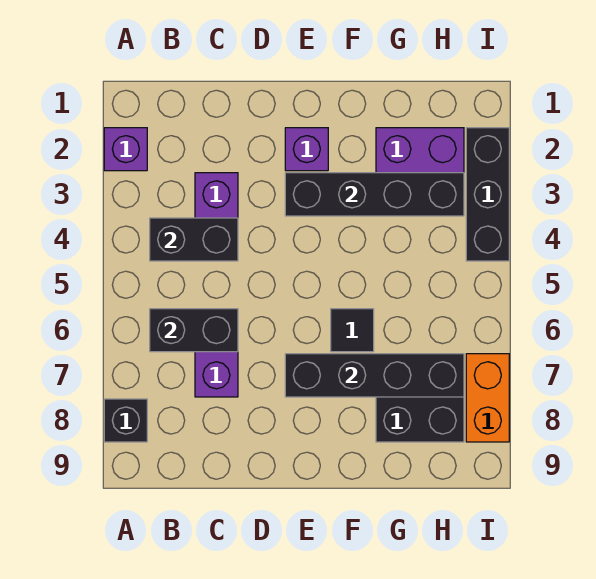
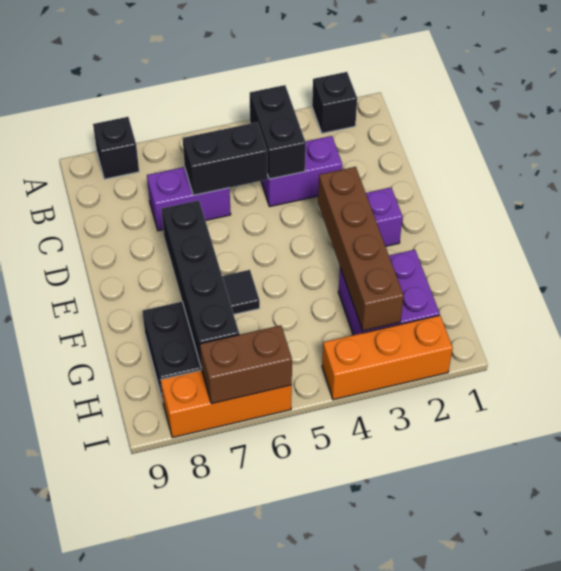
purple 1x1 brick [104,128,147,171] -> black 1x1 brick [312,72,357,133]
black 1x2 brick [150,309,238,352] -> black 1x2 brick turned to [183,122,267,195]
black 1x4 brick [285,173,464,216] -> brown 1x4 brick [318,167,404,331]
black 1x3 brick [466,128,509,261] -> orange 1x3 brick [322,315,453,400]
none -> brown 1x2 brick [200,325,292,404]
orange 1x2 brick [466,354,509,442] -> orange 1x3 brick [161,370,292,438]

